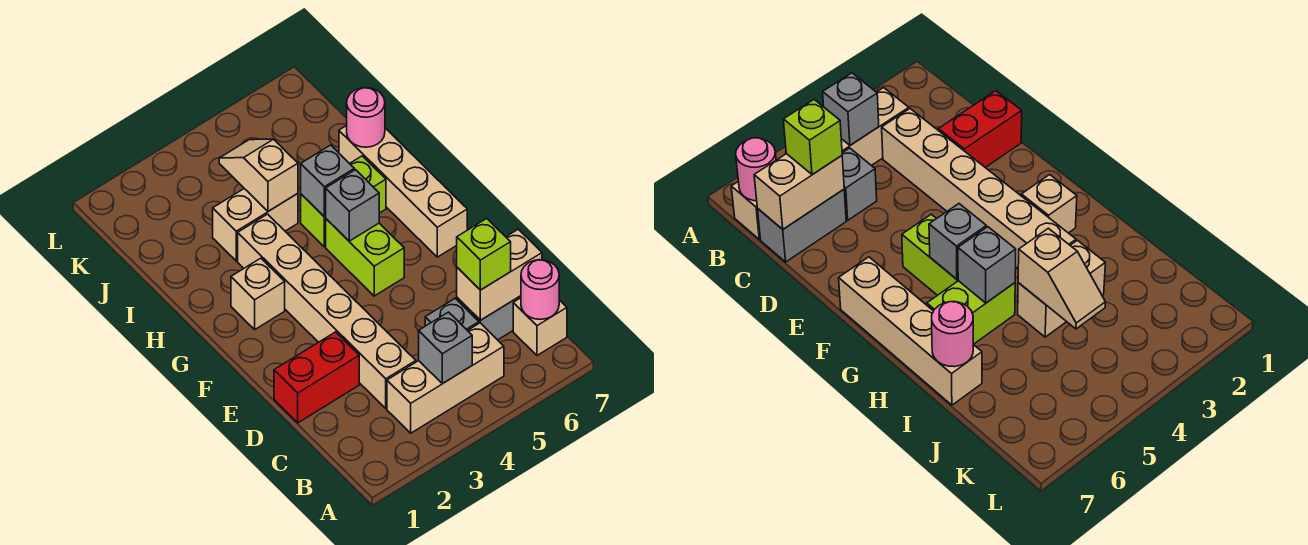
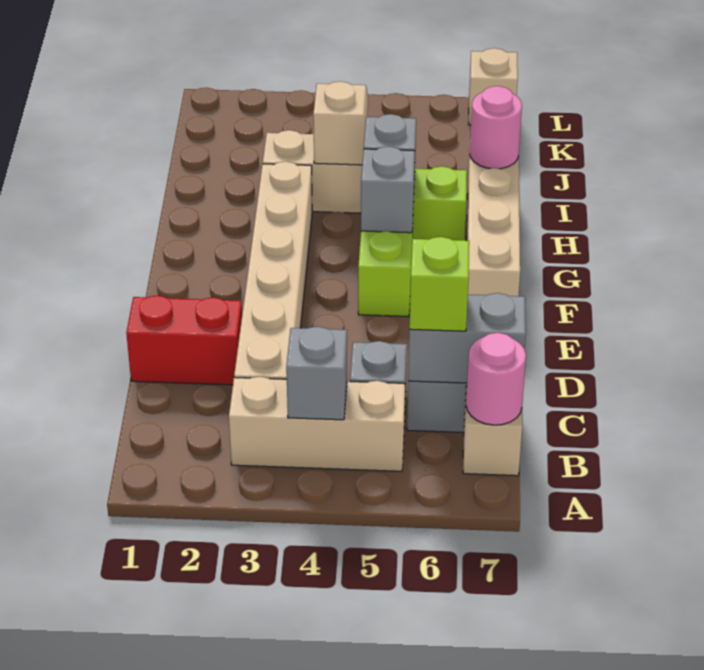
tan 1x2 brick [457,229,542,320] -> grey 1x2 brick [408,293,526,383]
tan 1x1 brick [231,258,285,329] -> tan 1x1 brick moved to [469,48,518,125]

